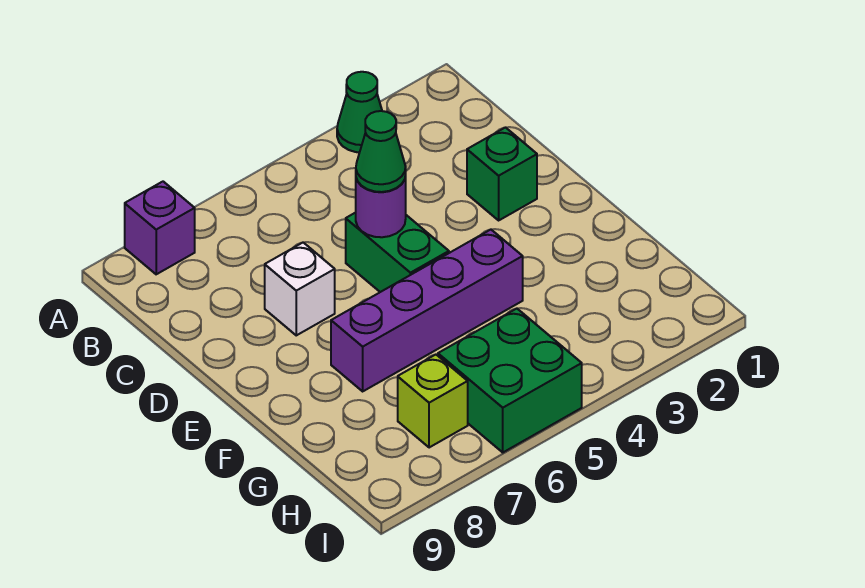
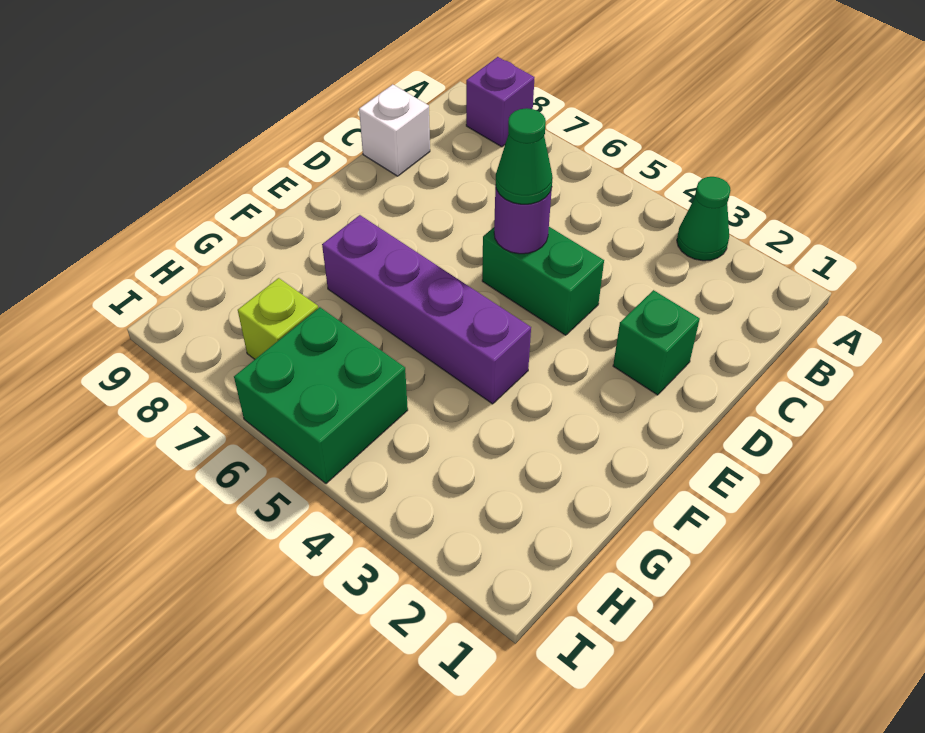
green 1x2 brick [346,213,449,292] -> green 1x2 brick turned to [482,227,604,335]
white 1x1 brick [265,242,335,335] -> white 1x1 brick moved to [359,85,430,176]

